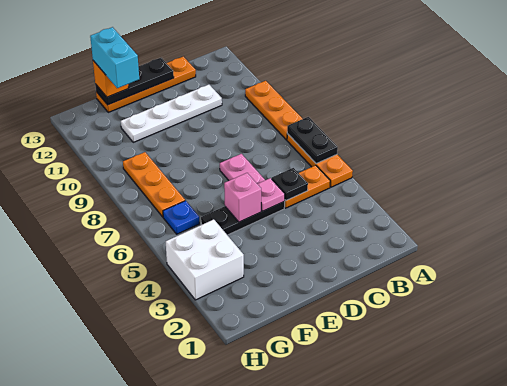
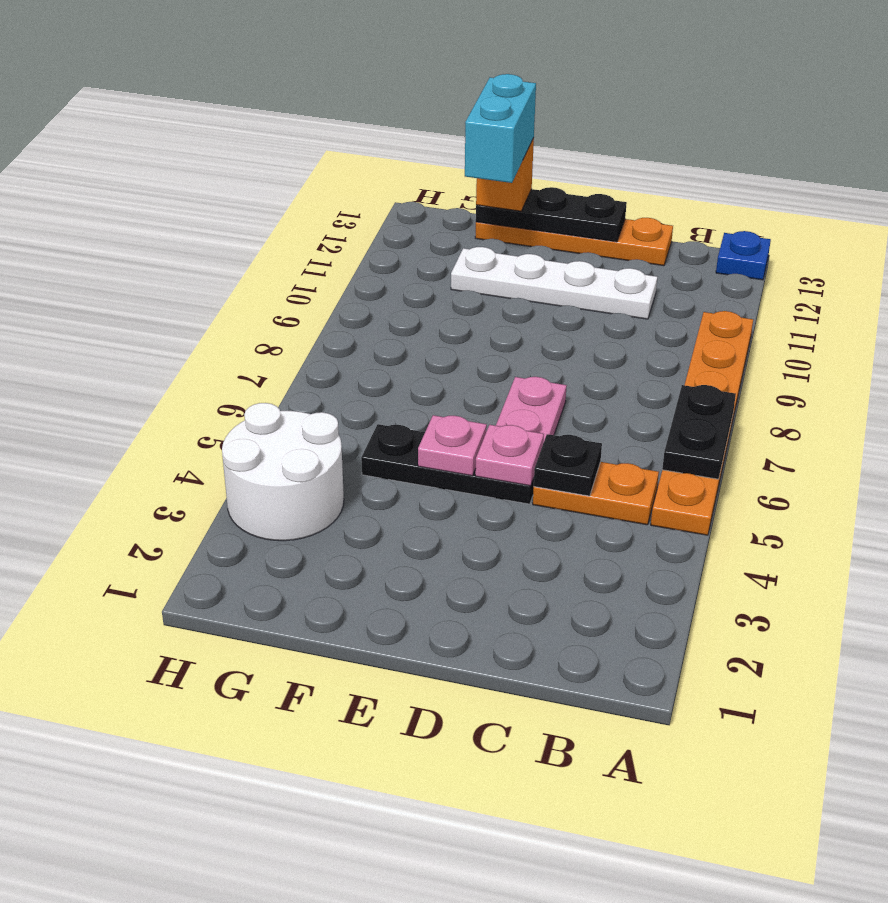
pink 1x1 brick [224,173,261,222] -> pink 1x1 plate [418,415,487,476]
white 2x2 brick [166,219,244,300] -> white 2x2 round brick [222,403,344,541]
blue 1x1 plate [163,201,199,234] -> blue 1x1 plate moved to [716,231,771,280]
orange 1x3 plate [123,152,185,217] -> none

